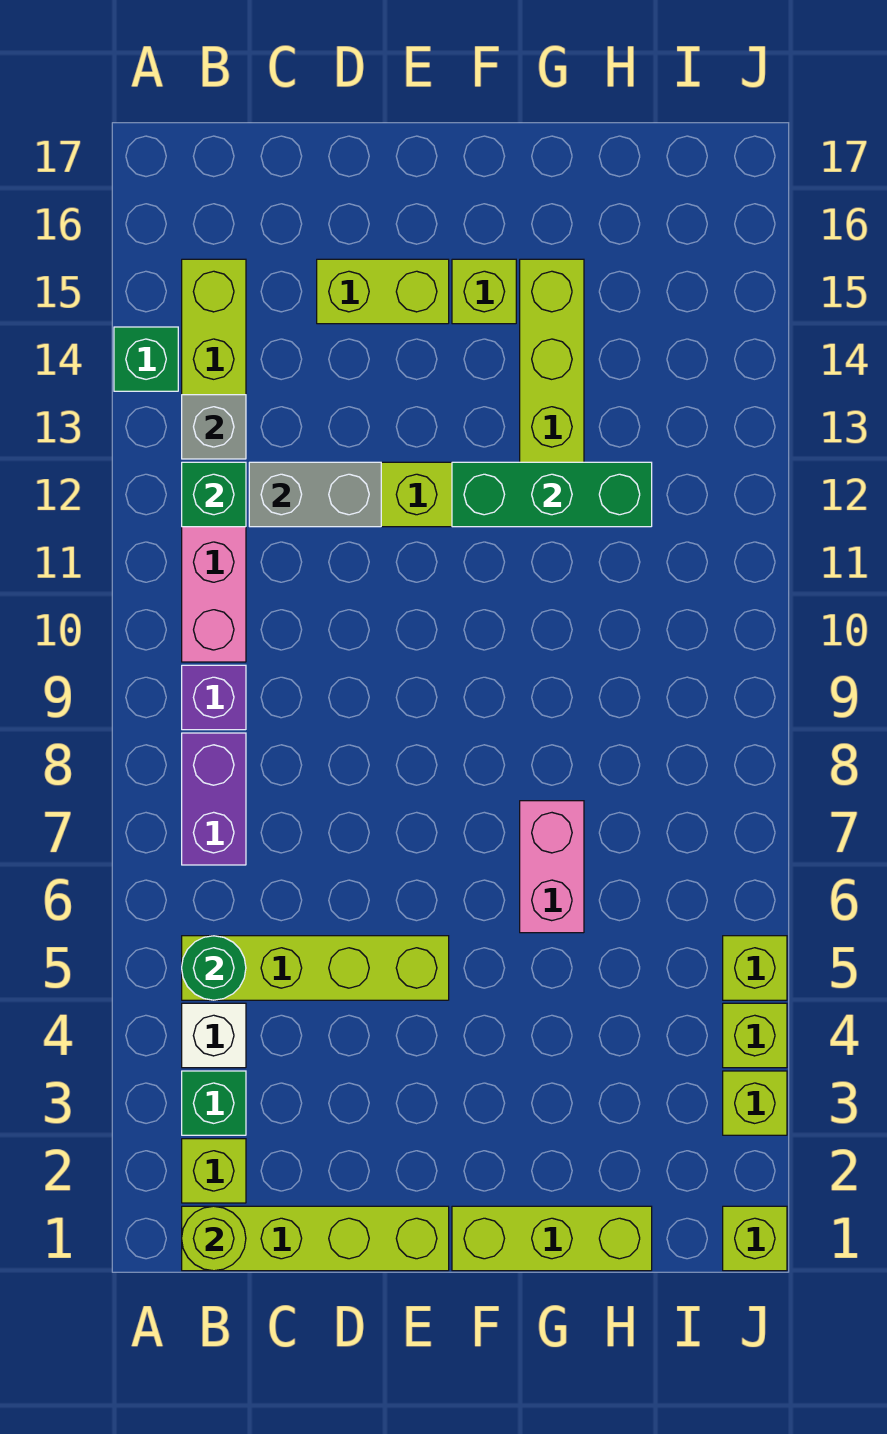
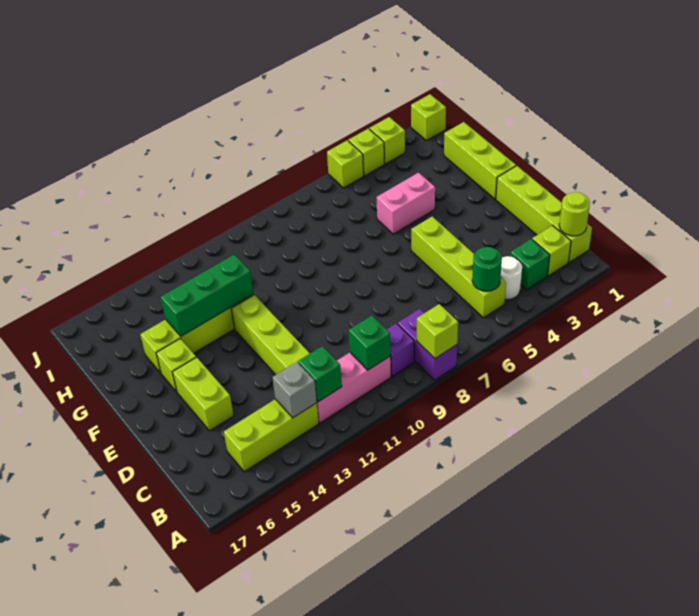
none -> lime 1x1 brick [417,304,458,358]
green 1x1 brick [114,327,178,391] -> green 1x1 brick moved to [349,316,391,370]
white 1x1 brick [182,1003,246,1068] -> white 1x1 round brick [501,256,522,300]
purple 1x2 brick [182,733,246,865] -> purple 1x2 brick turned to [398,309,457,380]
grey 1x2 brick [249,462,381,527] -> none
green 1x3 brick [452,462,652,527] -> green 1x3 brick turned to [161,255,254,336]
pink 1x2 brick [520,801,584,933] -> pink 1x2 brick moved to [376,173,435,234]

